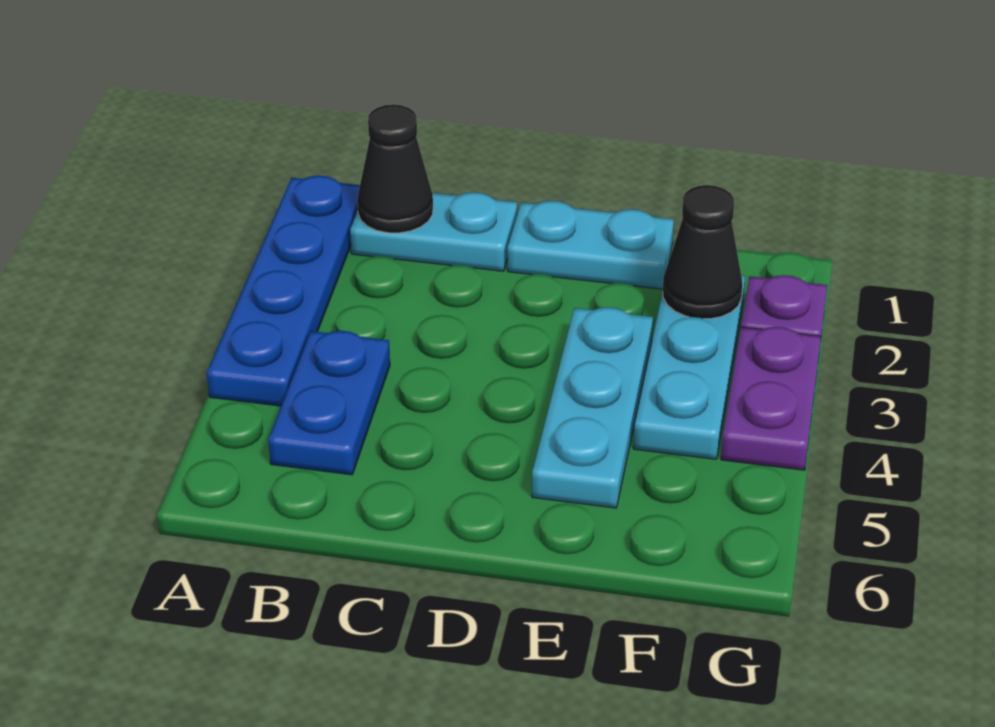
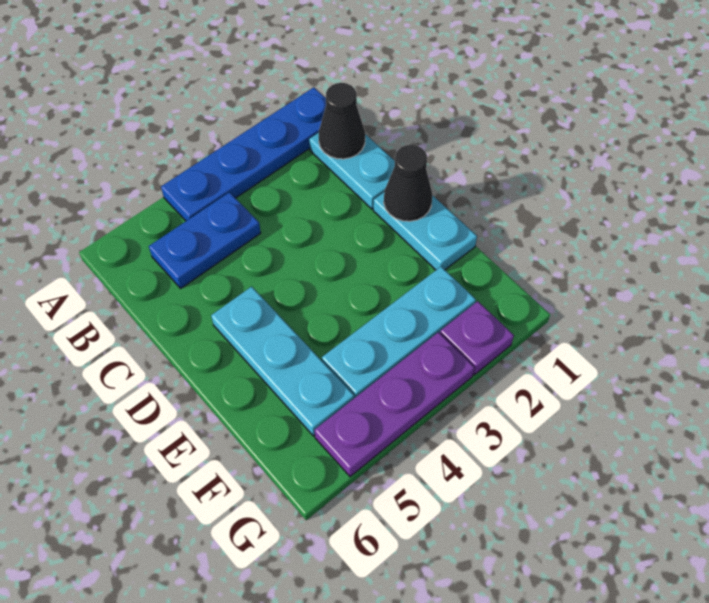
cyan 1x3 plate [532,307,653,508] -> cyan 1x3 plate turned to [211,287,354,436]
black 1x1 cone [663,185,742,319] -> black 1x1 cone moved to [384,145,432,221]
purple 1x2 plate [721,327,821,470] -> purple 1x3 plate [315,332,474,477]

